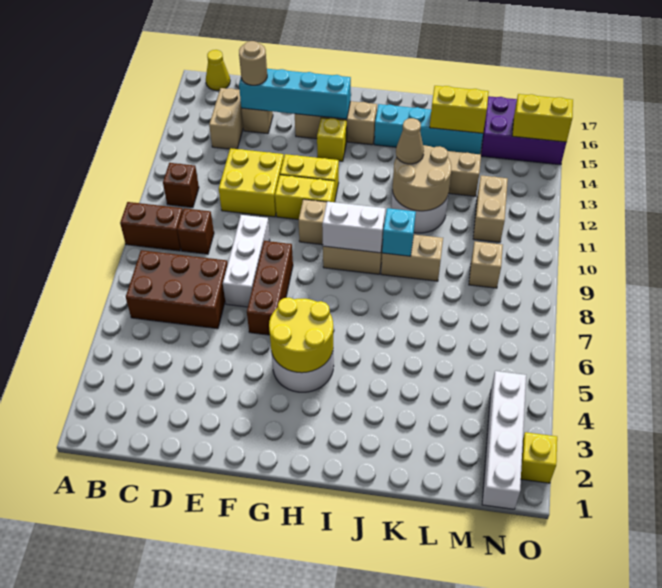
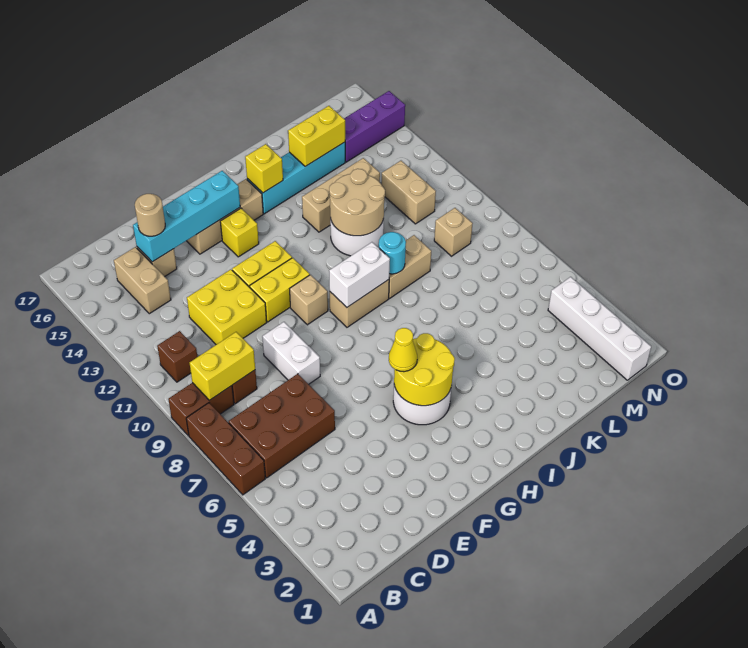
yellow 1x1 cone [206,50,230,91] -> yellow 1x1 cone moved to [389,328,417,372]
white 1x3 brick [223,215,270,307] -> white 1x2 brick [262,322,320,384]
brown 1x3 brick [247,241,293,335] -> brown 1x3 brick moved to [186,403,265,495]
cyan 1x1 brick [382,208,416,256] -> cyan 1x1 round brick [379,232,406,274]
tan 1x1 cone [396,118,424,164] -> none
purple 2x3 brick [481,96,566,165] -> purple 1x3 brick [344,91,405,162]
yellow 1x2 brick [512,94,573,142] -> yellow 1x2 brick moved to [190,332,255,400]
yellow 1x1 brick [521,432,557,483] -> yellow 1x1 brick moved to [245,144,283,193]

